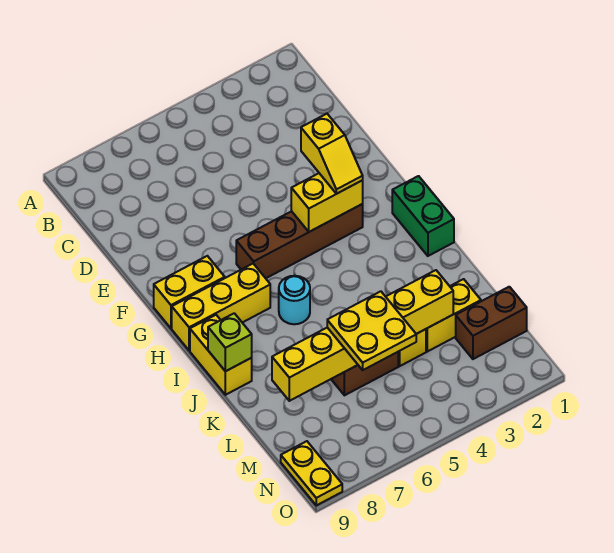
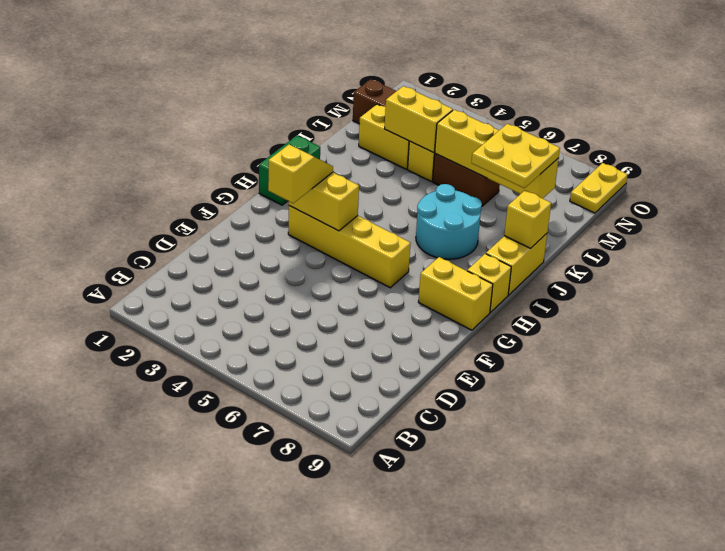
brown 1x4 brick [236,204,363,278] -> yellow 1x4 brick [288,206,411,288]
yellow 1x3 brick [172,264,270,351] -> yellow 1x1 brick [467,254,511,312]
cyan 1x1 round brick [279,276,310,324] -> cyan 2x2 round brick [416,184,482,259]
lime 1x1 brick [208,313,252,371] -> yellow 1x1 brick [504,190,551,248]
yellow 2x2 plate [327,291,416,370] -> yellow 2x2 plate moved to [472,124,560,188]

